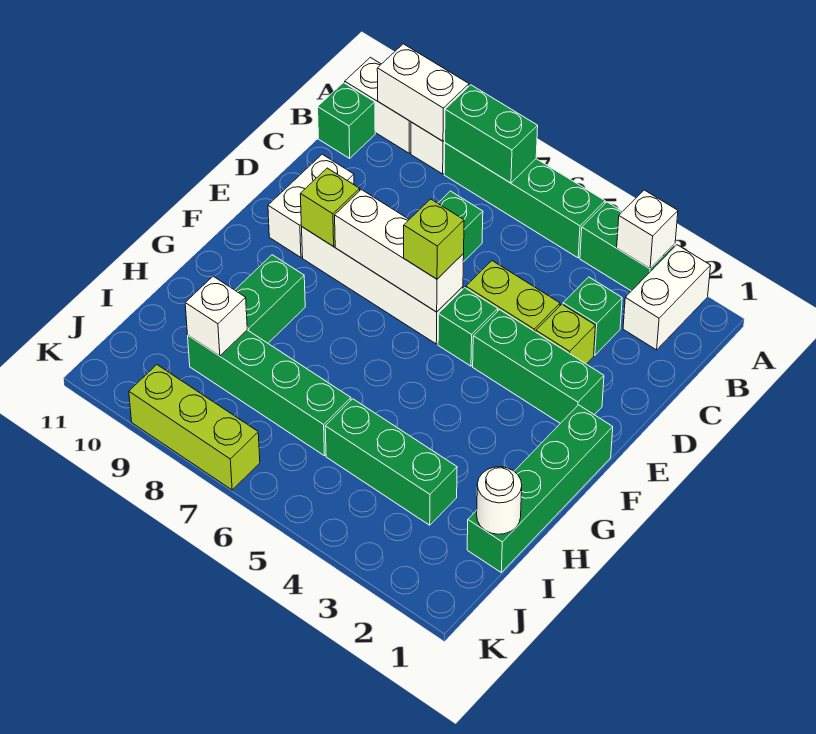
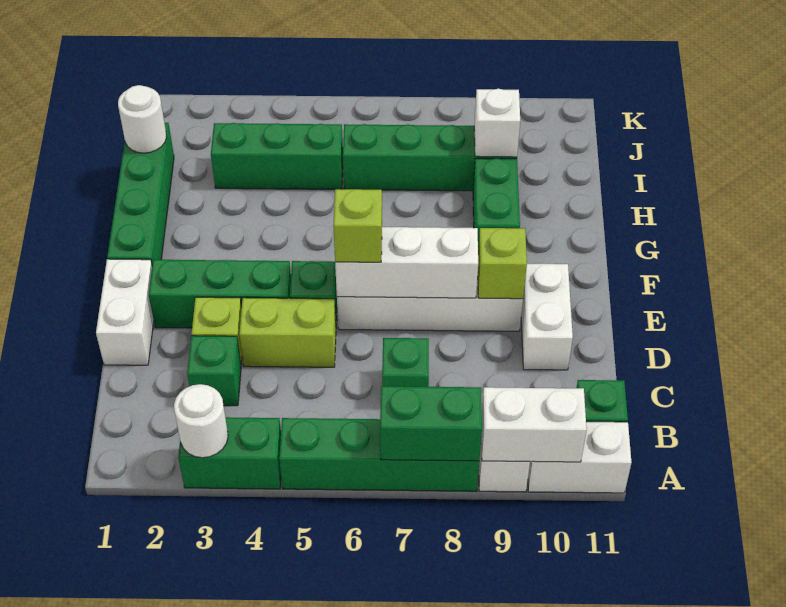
white 1x2 brick [623,245,711,350] -> white 1x2 brick moved to [96,259,154,365]
white 1x1 brick [617,190,678,269] -> white 1x1 round brick [174,384,228,458]
lime 1x3 brick [129,365,260,490] -> none

